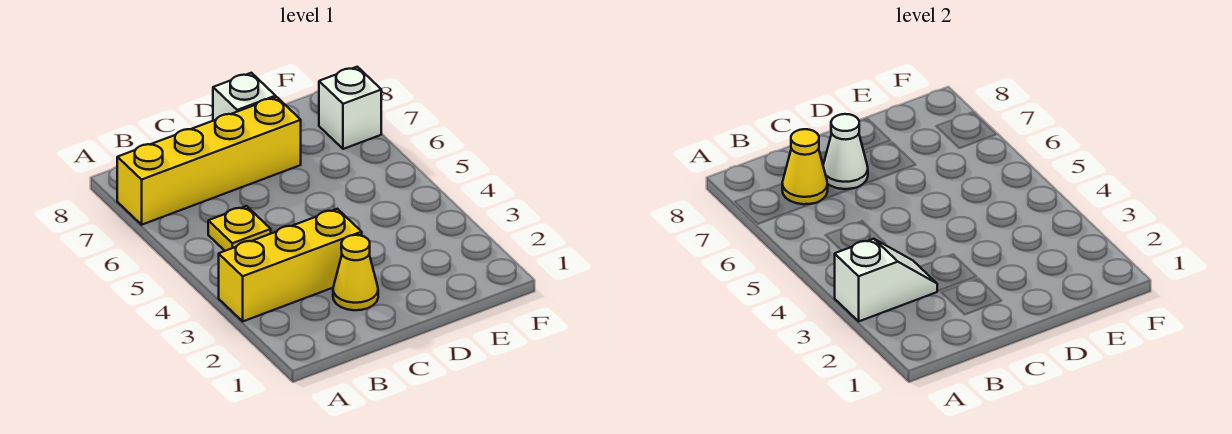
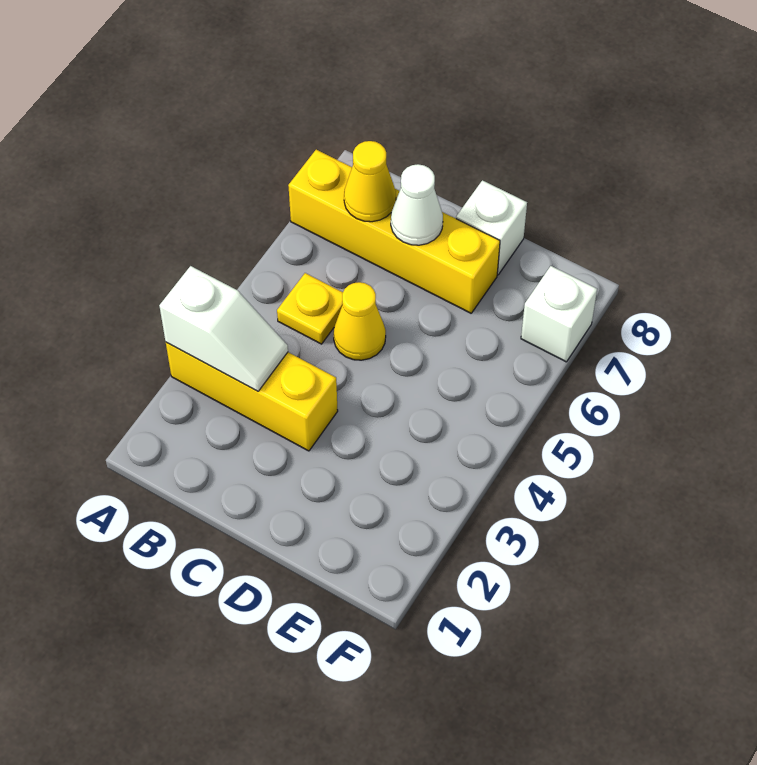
yellow 1x1 cone [333,235,378,310] -> yellow 1x1 cone moved to [334,282,386,360]

